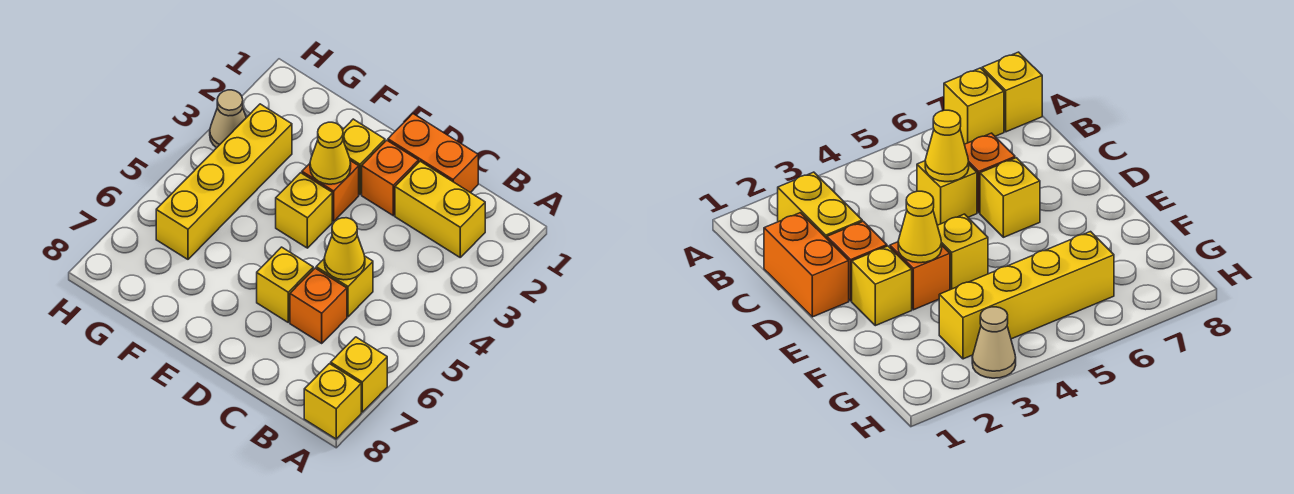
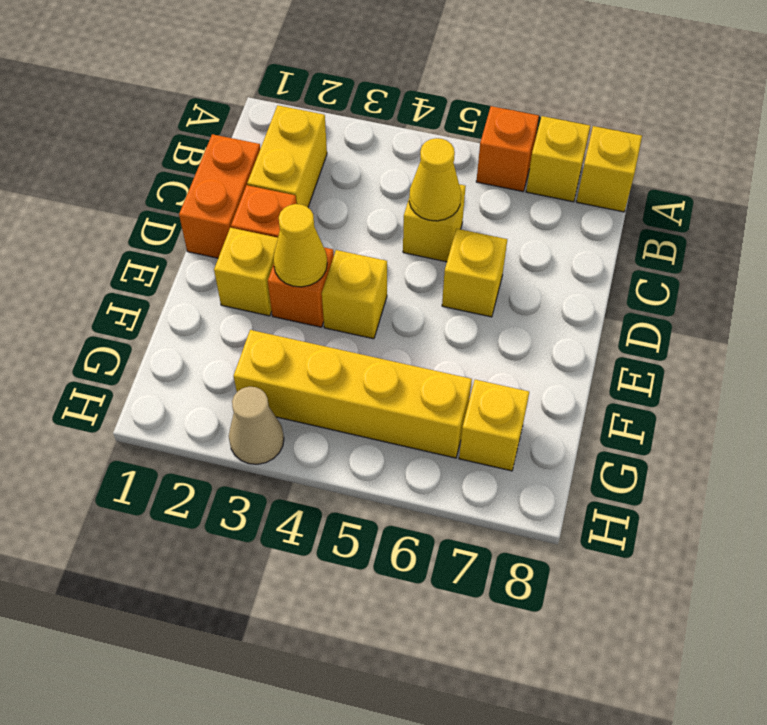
orange 1x1 brick [290,268,347,343] -> orange 1x1 brick moved to [476,106,539,191]
none -> yellow 1x1 brick [459,380,529,471]

